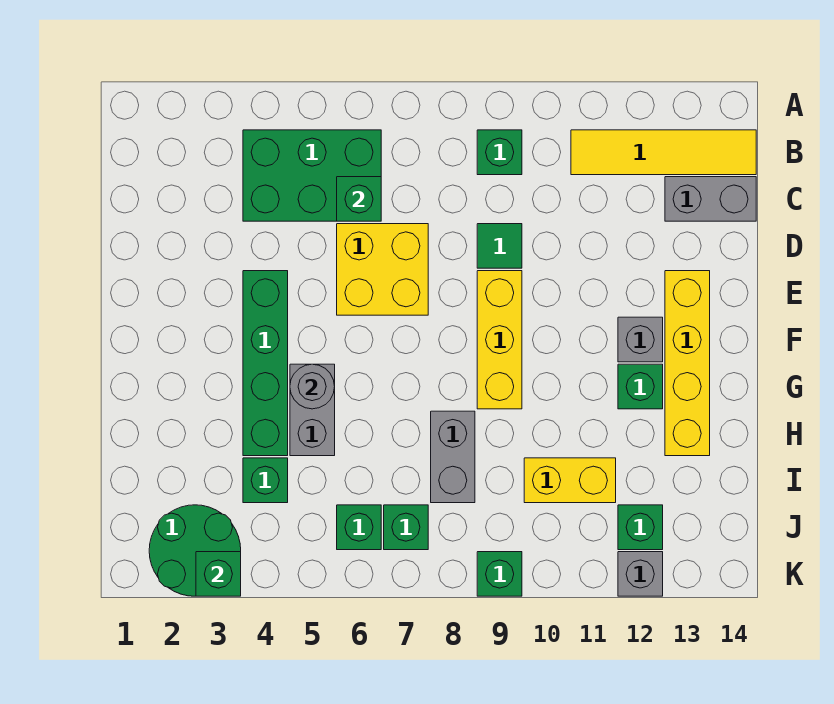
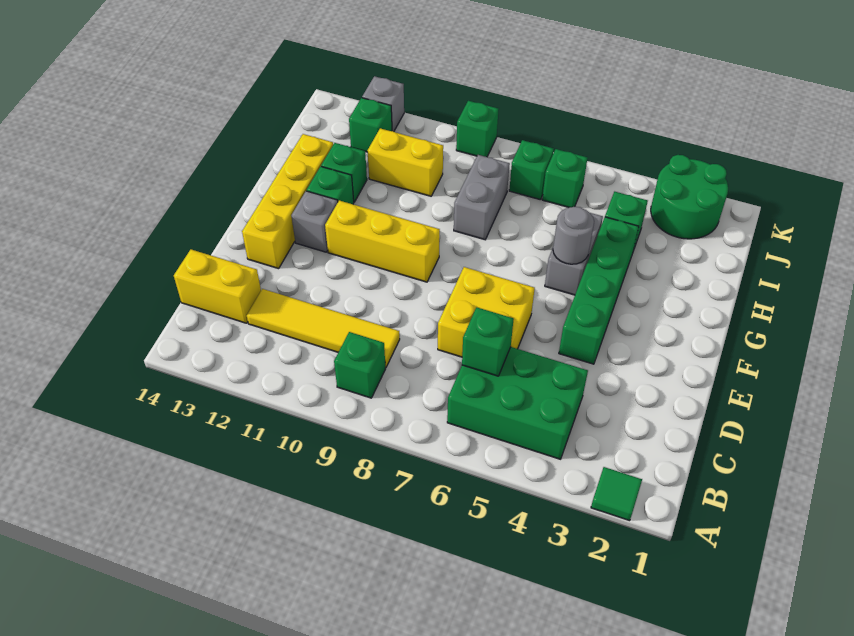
yellow 1x4 tile [571,130,756,175] -> yellow 1x4 tile moved to [247,289,400,367]
grey 1x2 brick [665,177,756,221] -> yellow 1x2 brick [174,250,261,323]
green 1x1 tile [477,224,522,268] -> green 1x1 tile moved to [591,467,642,521]
yellow 1x3 brick [477,271,522,409] -> yellow 1x3 brick turned to [325,201,440,282]
green 1x1 brick [196,552,241,596] -> green 1x1 brick moved to [321,143,367,202]

